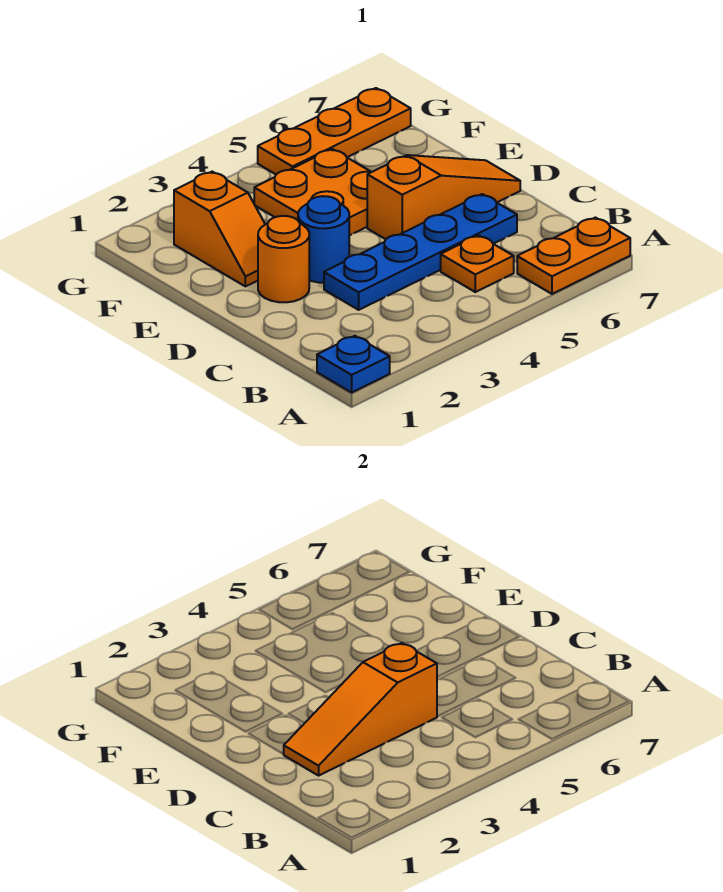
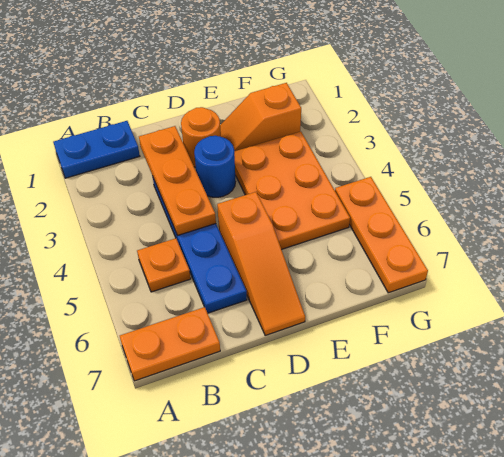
blue 1x1 plate [317,336,390,392] -> blue 1x2 plate [53,121,140,178]
orange 1x2 plate [517,218,630,294] -> orange 1x2 plate turned to [120,307,220,381]
orange 1x3 slope [284,643,437,776] -> orange 1x3 plate [139,126,216,235]
orange 2x2 plate [254,149,371,235] -> orange 2x3 plate [234,131,350,249]

